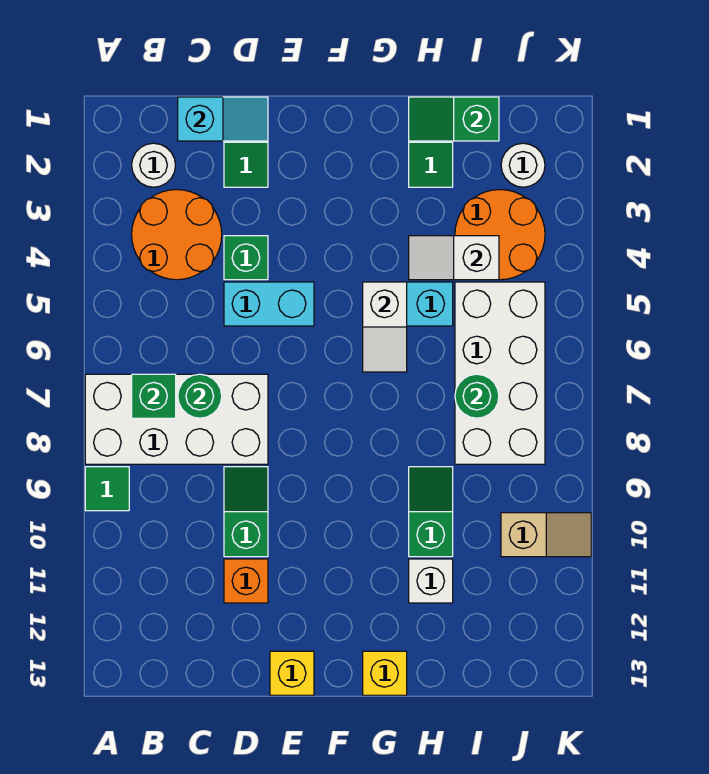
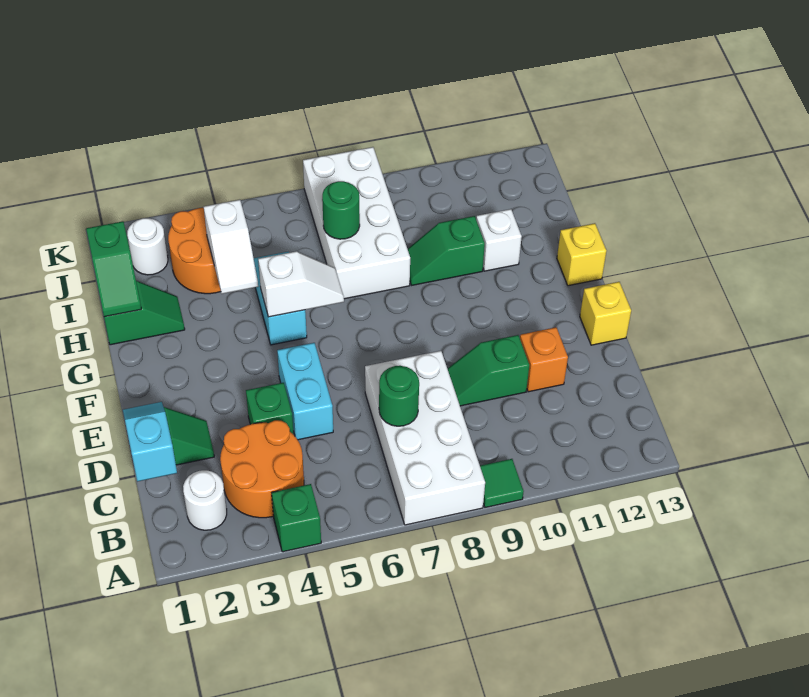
green 1x1 brick [132,374,176,418] -> green 1x1 brick moved to [272,484,321,552]
white 2x4 brick [455,282,545,464] -> white 2x4 brick turned to [303,147,410,299]
tan 1x2 slope [501,513,591,557] -> none

